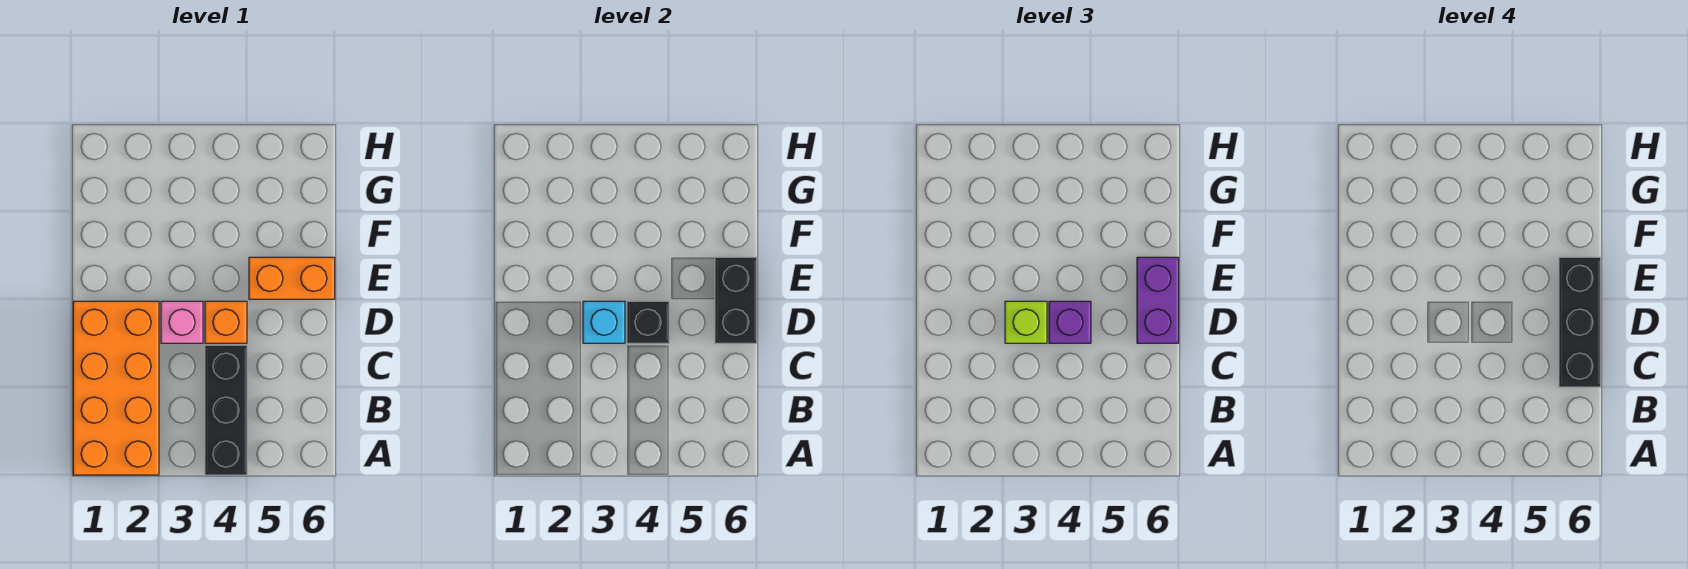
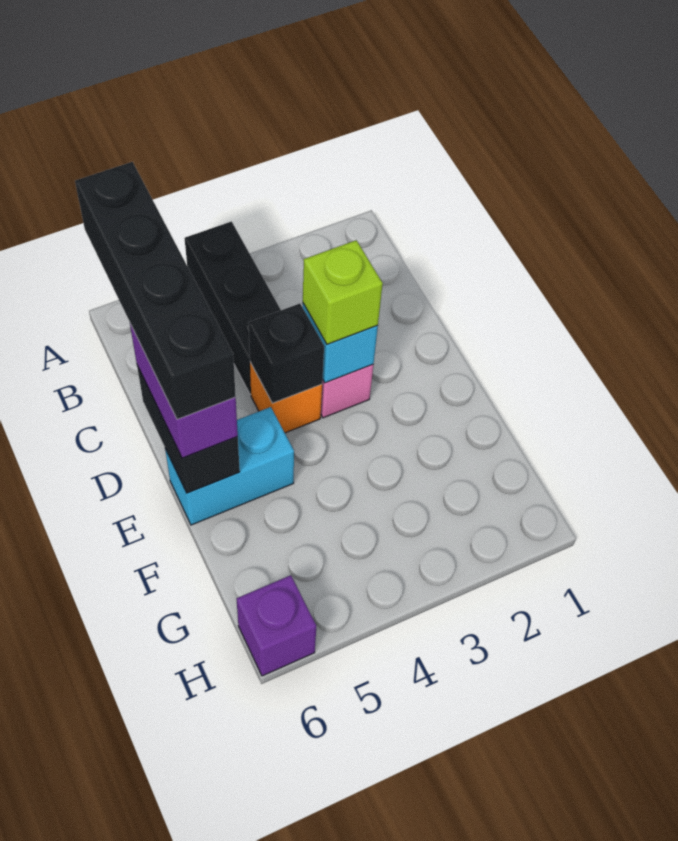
orange 2x4 brick [73,301,159,475] -> none
black 1x3 brick [1559,257,1601,387] -> black 1x4 brick [75,162,236,419]
purple 1x1 brick [1049,301,1091,343] -> purple 1x1 brick moved to [237,575,316,676]
orange 1x2 brick [249,257,335,299] -> cyan 1x2 brick [165,407,294,525]

